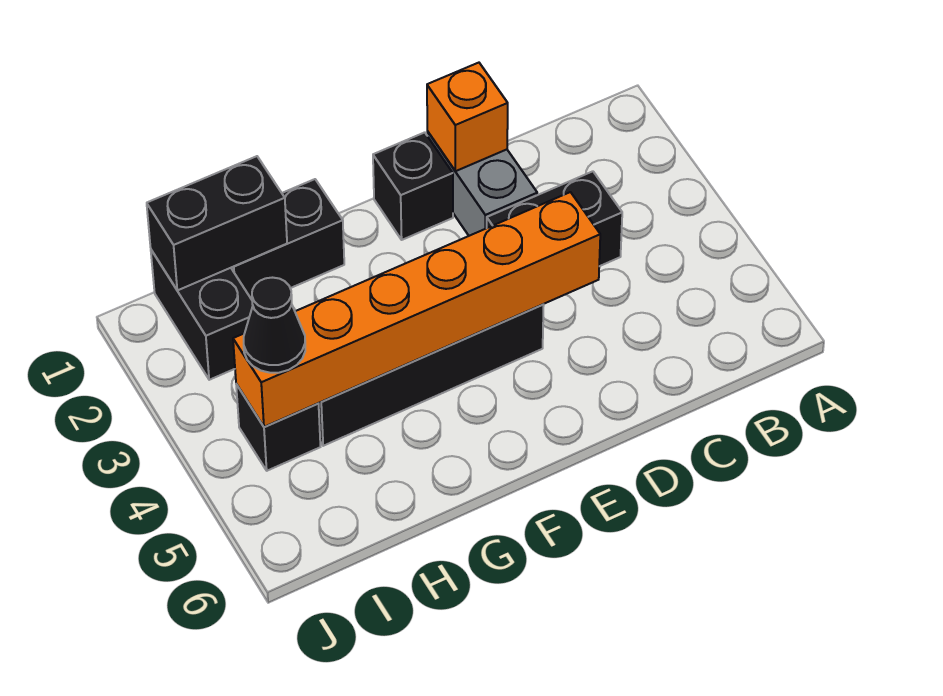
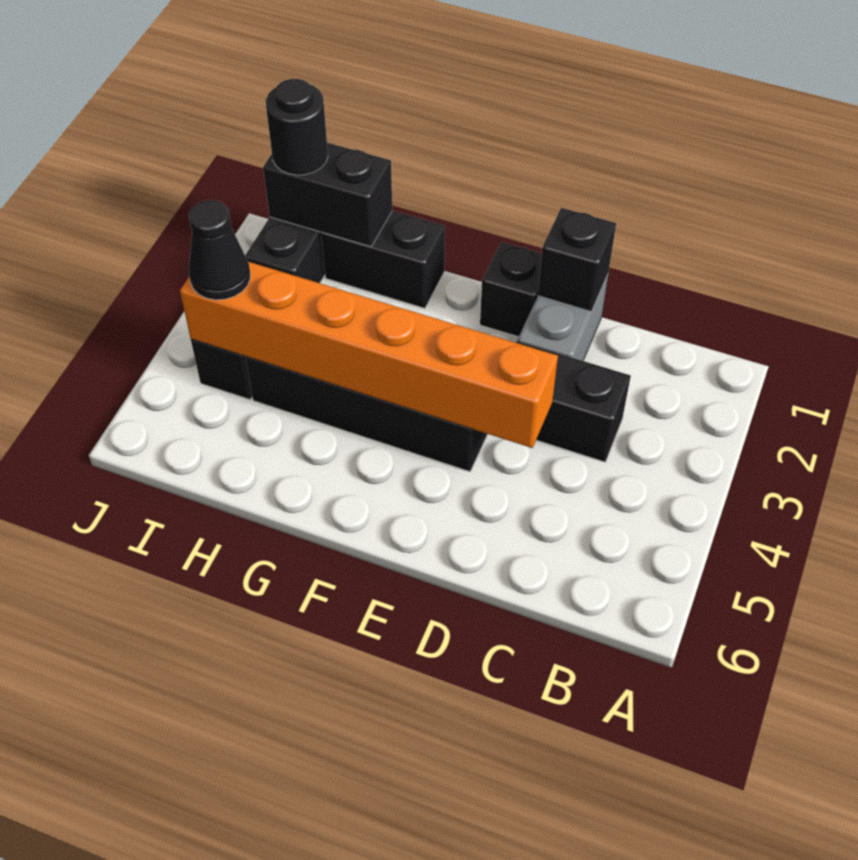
orange 1x1 brick [427,63,508,171] -> black 1x1 brick [538,208,616,312]
none -> black 1x1 round brick [266,79,328,175]

